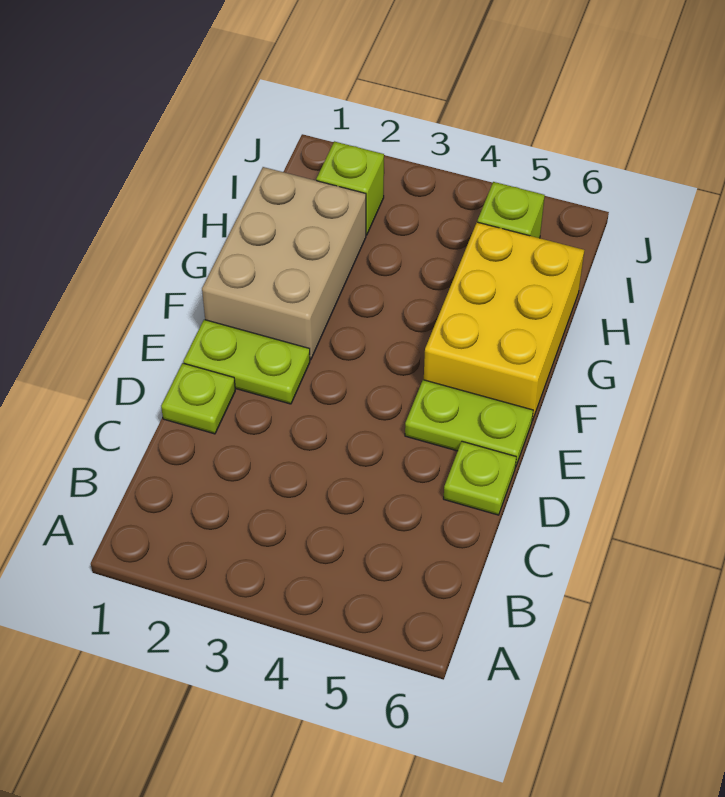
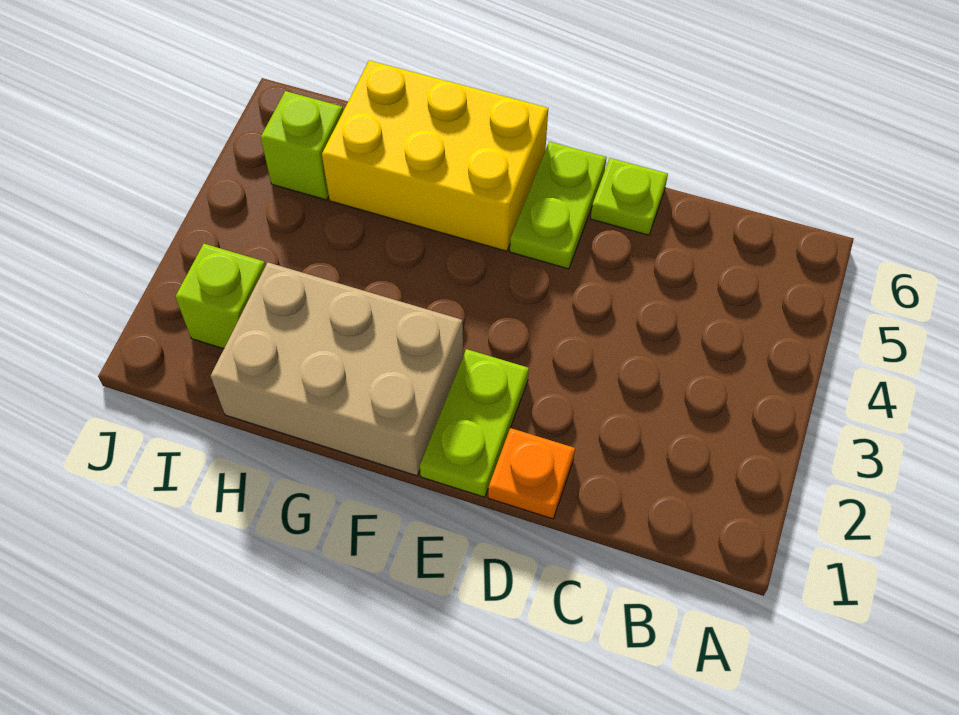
lime 1x1 plate [161,363,235,434] -> orange 1x1 plate [488,428,575,519]

